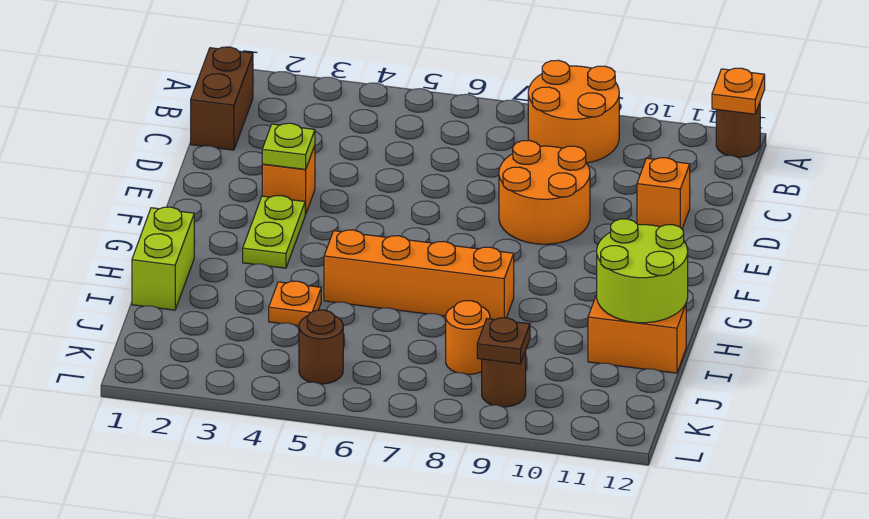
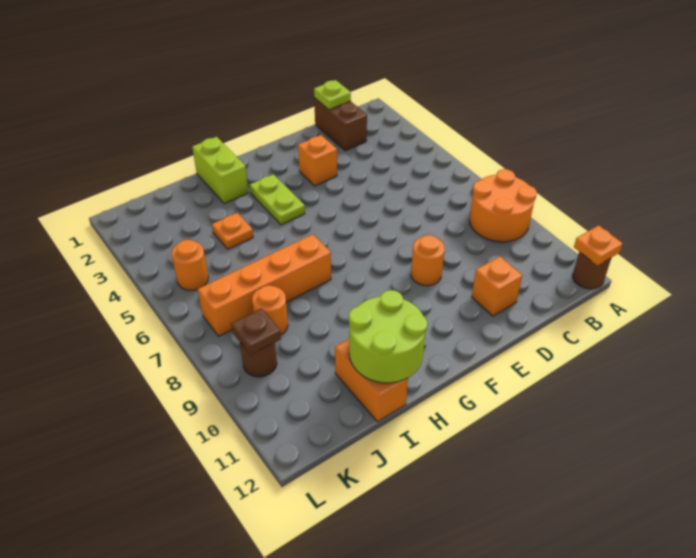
brown 1x2 brick [191,47,253,150] -> brown 1x2 brick turned to [314,98,367,151]
orange 2x2 round brick [499,140,590,244] -> orange 1x1 round brick [411,235,445,286]
lime 1x1 plate [262,123,315,169] -> lime 1x1 plate moved to [314,80,351,110]
lime 1x2 plate [243,196,305,268] -> lime 1x2 plate turned to [250,174,305,225]
lime 1x2 brick [132,207,194,310] -> lime 1x2 brick turned to [192,137,248,204]
orange 1x4 brick [324,230,514,319] -> orange 1x4 brick turned to [198,234,331,336]
brown 1x1 round brick [299,310,343,384] -> orange 1x1 round brick [172,240,208,290]

